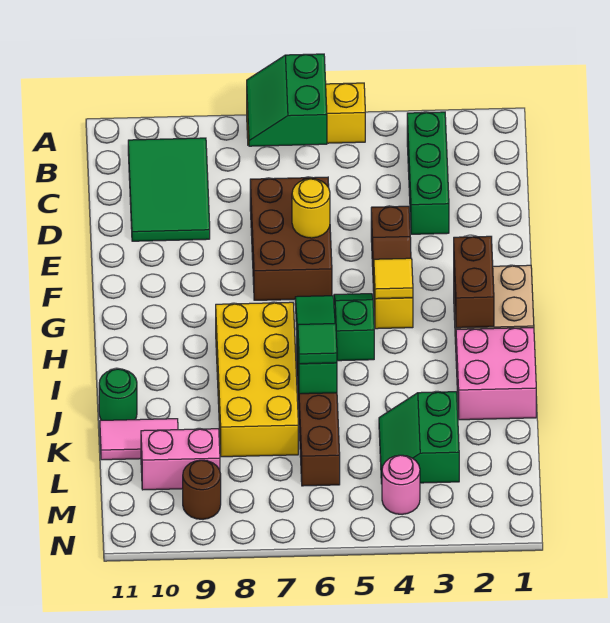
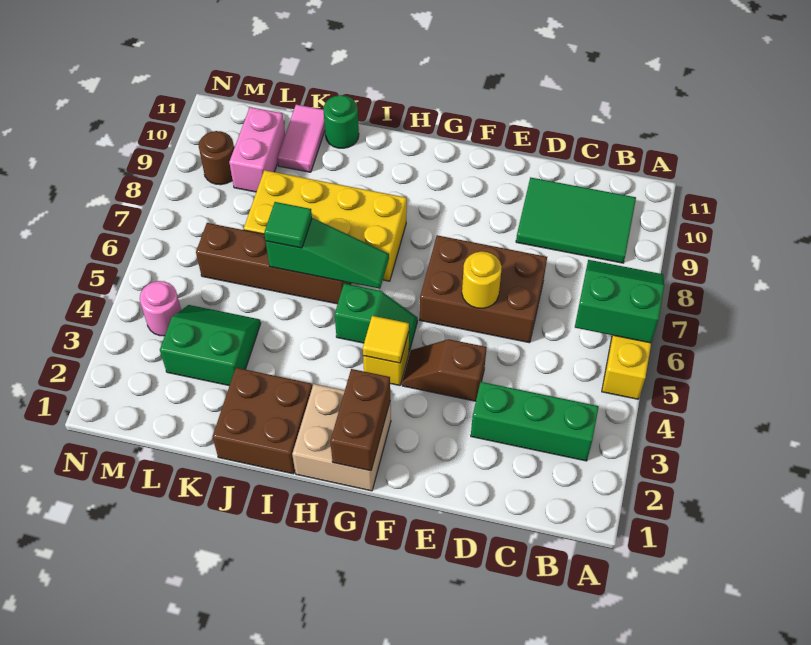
brown 1x2 brick [454,236,494,328] -> brown 1x2 brick turned to [330,369,390,471]
pink 2x2 brick [456,328,536,420] -> brown 2x2 brick [213,368,312,474]

